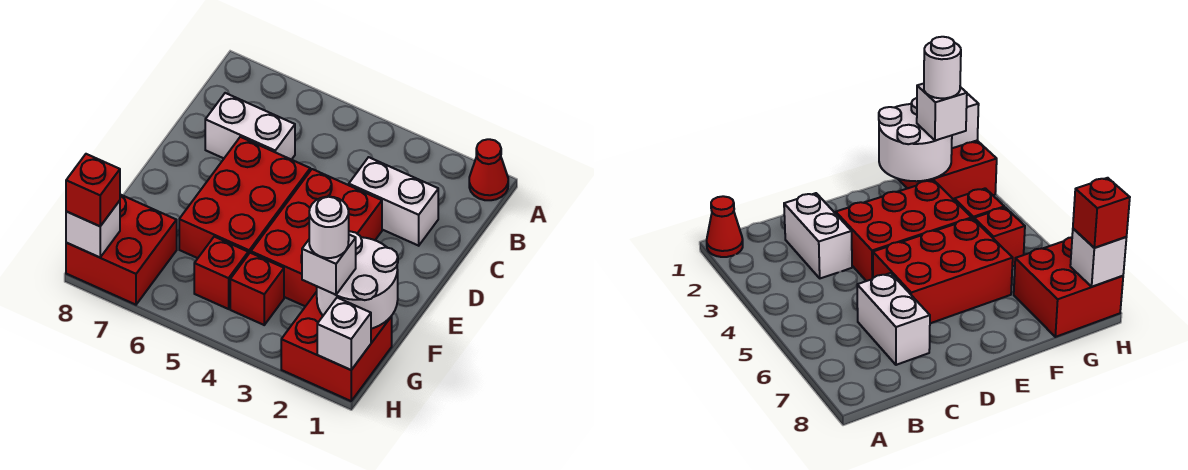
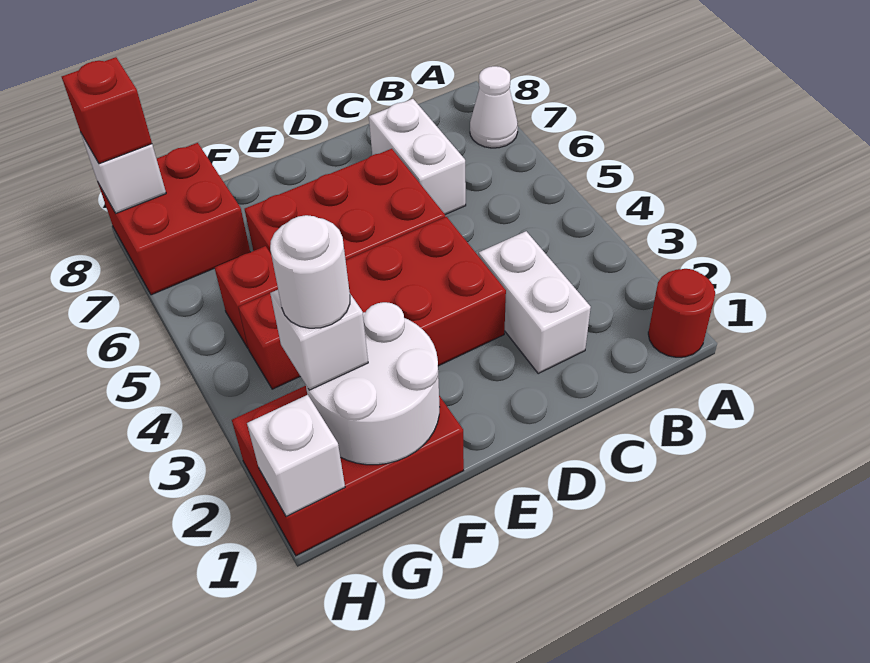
red 1x1 cone [469,139,508,200] -> red 1x1 round brick [648,269,715,357]
none -> white 1x1 cone [470,66,518,148]
red 2x2 brick [281,292,392,401] -> red 2x3 brick [232,386,464,556]

